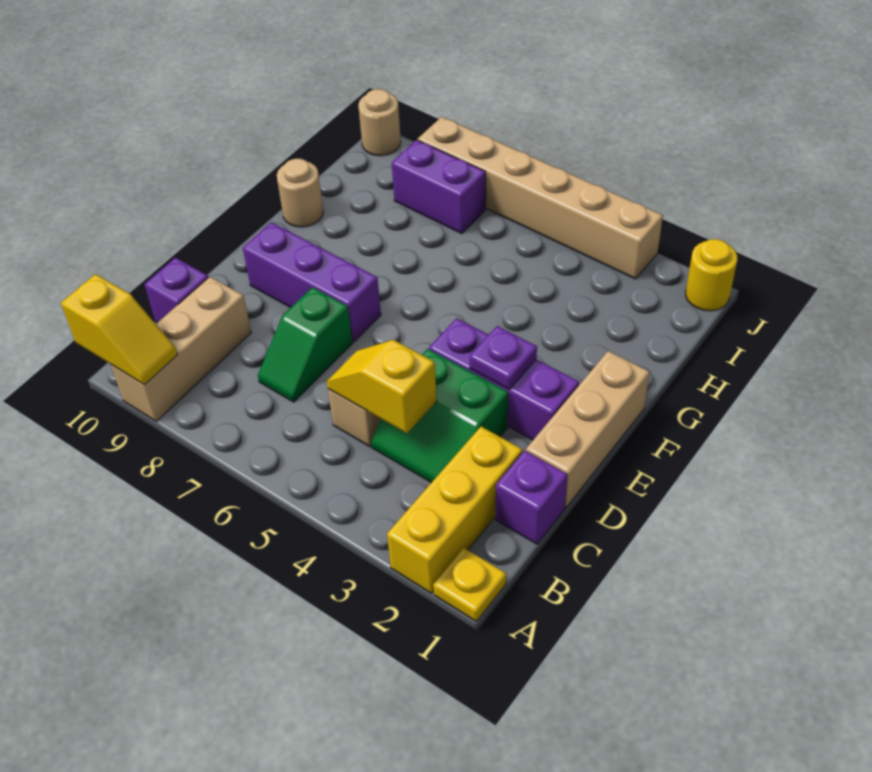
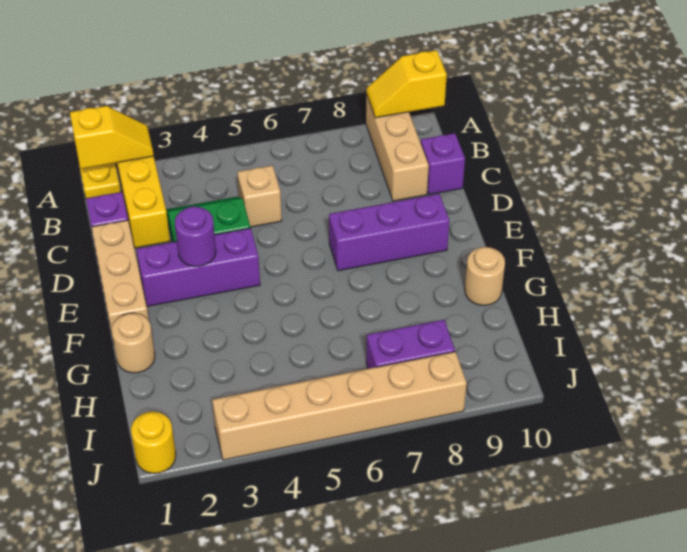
yellow 1x2 slope [327,340,437,433] -> yellow 1x2 slope moved to [70,106,154,169]
green 1x2 slope [258,287,352,402] -> none
purple 1x1 plate [470,326,537,389] -> purple 1x1 round brick [175,207,216,267]
tan 1x1 round brick [358,89,401,156] -> tan 1x1 round brick moved to [112,313,155,373]

